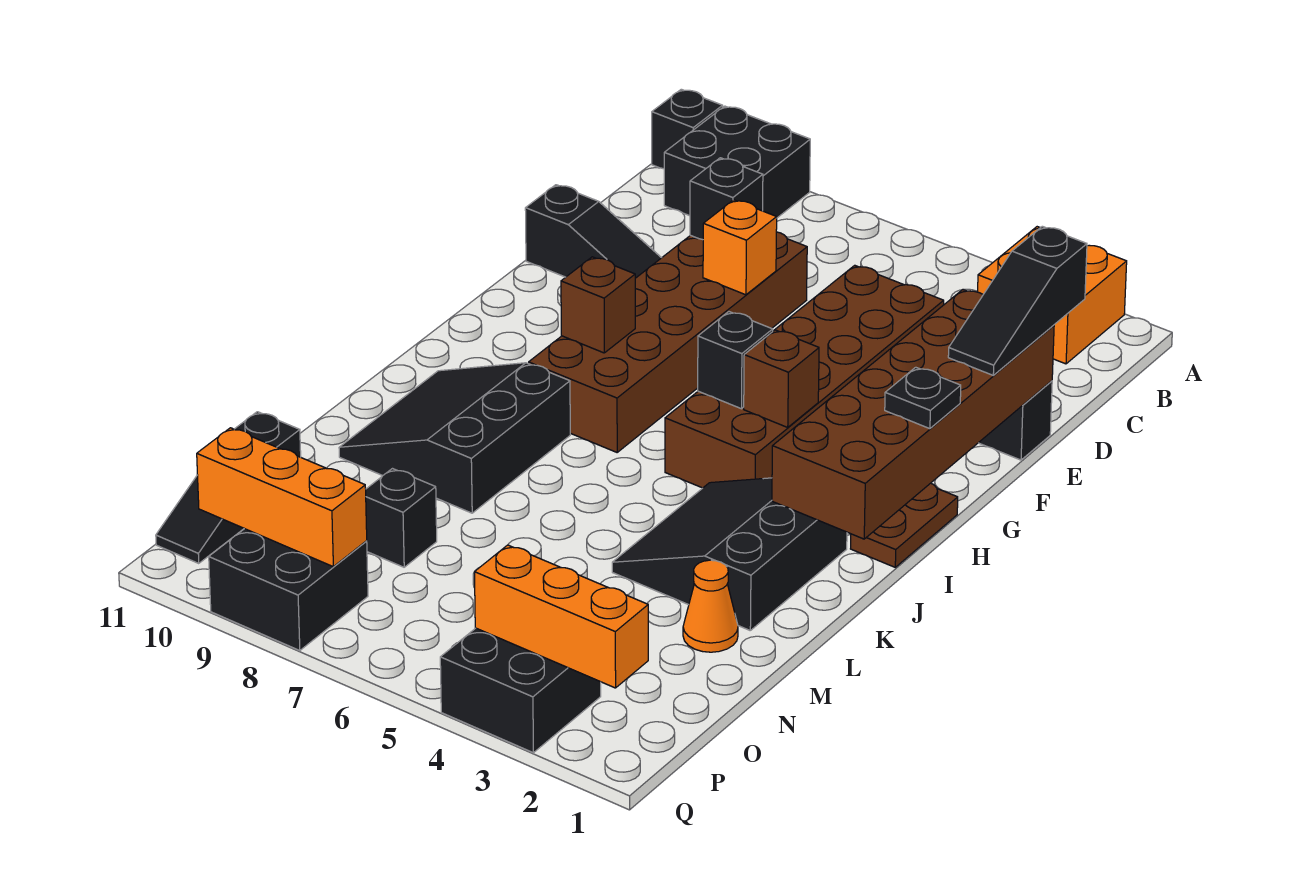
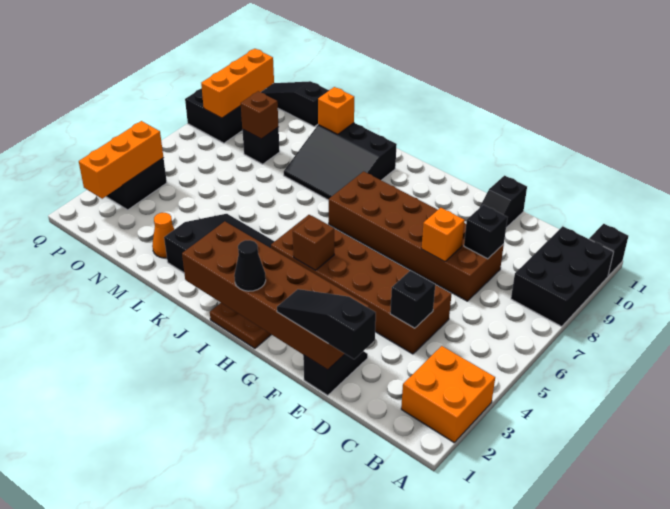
black 2x2 brick [664,106,810,218] -> black 2x3 brick [511,226,613,327]
black 1x3 slope [525,185,661,278] -> black 1x2 slope [480,176,527,228]
black 1x1 plate [885,367,961,429] -> black 1x1 cone [234,240,266,291]
black 1x1 brick [698,312,773,409] -> black 1x1 brick moved to [390,271,435,328]
brown 1x1 brick [561,257,635,353] -> brown 1x1 brick moved to [241,91,279,139]
black 3x3 slope [339,363,570,513] -> black 3x3 slope turned to [284,123,397,200]
none -> orange 1x1 brick [318,87,354,134]

